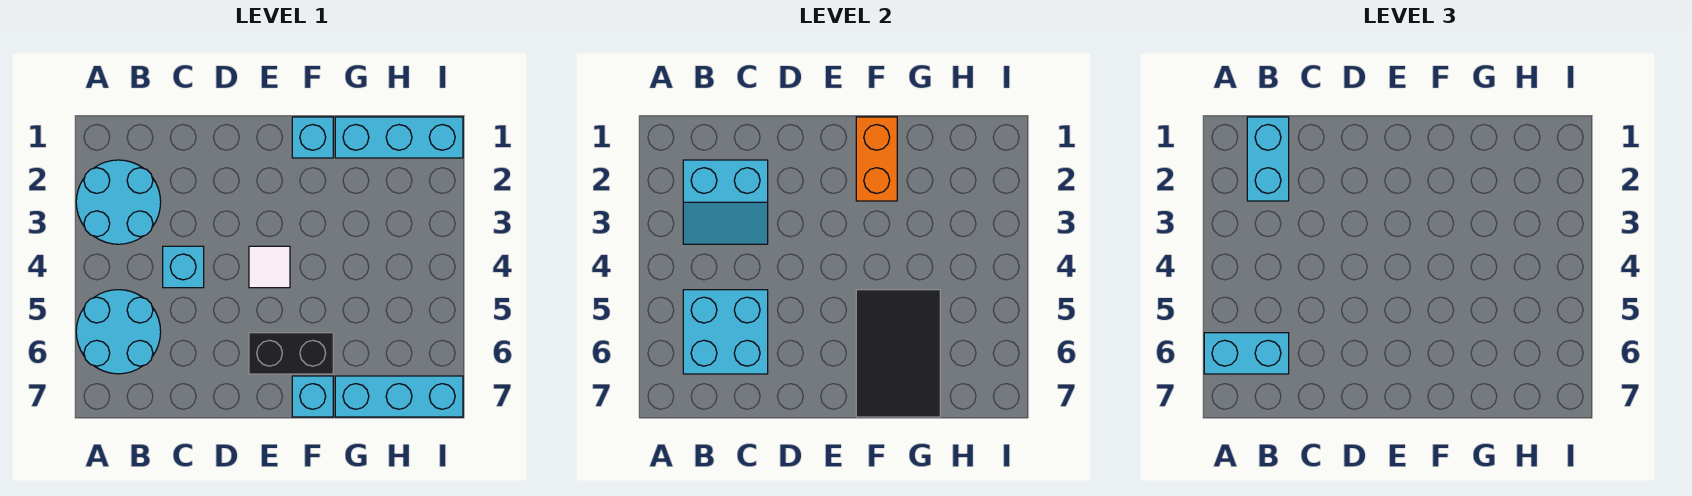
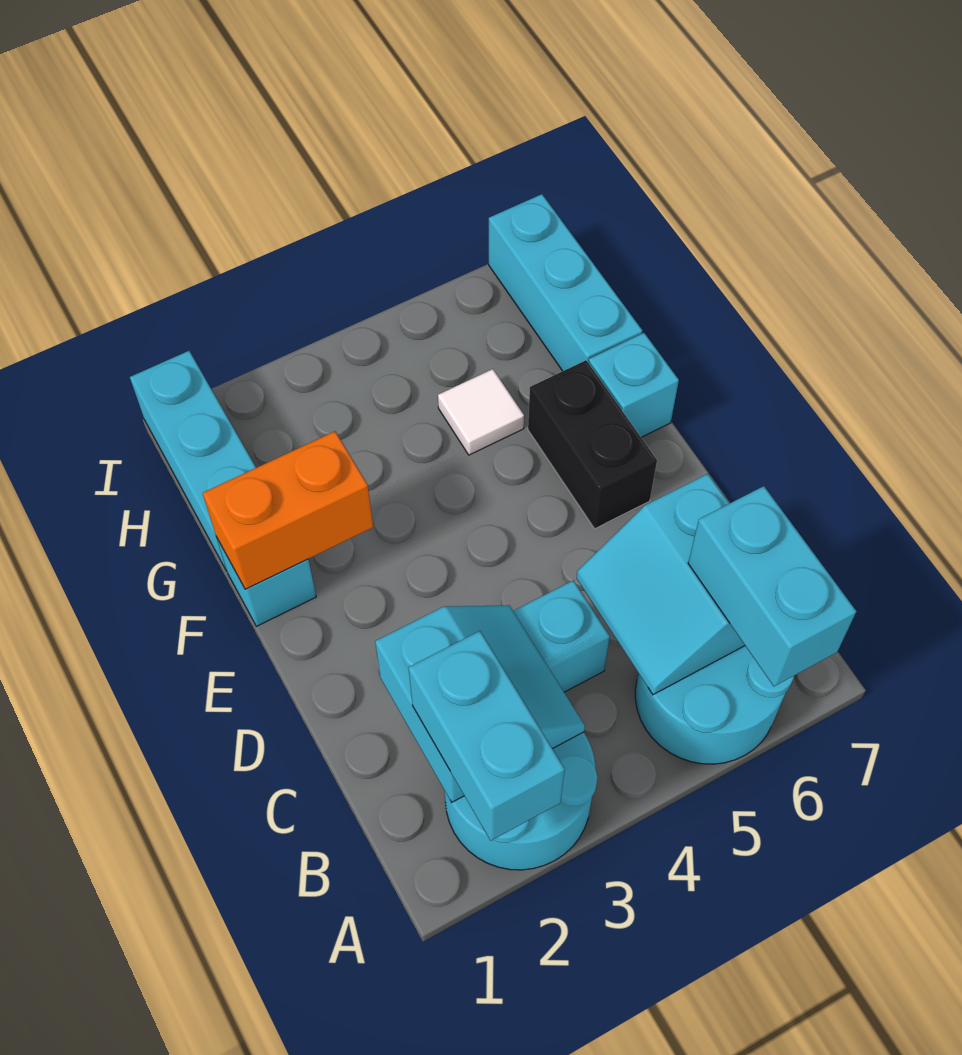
cyan 1x2 brick [1247,117,1289,201] -> cyan 1x2 brick turned to [409,631,565,841]
cyan 2x2 brick [683,290,768,374] -> cyan 2x2 slope [577,474,745,695]
white 1x1 tile [249,246,290,288] -> white 1x1 tile moved to [438,369,524,455]
black 2x3 tile [856,290,940,417] -> none

